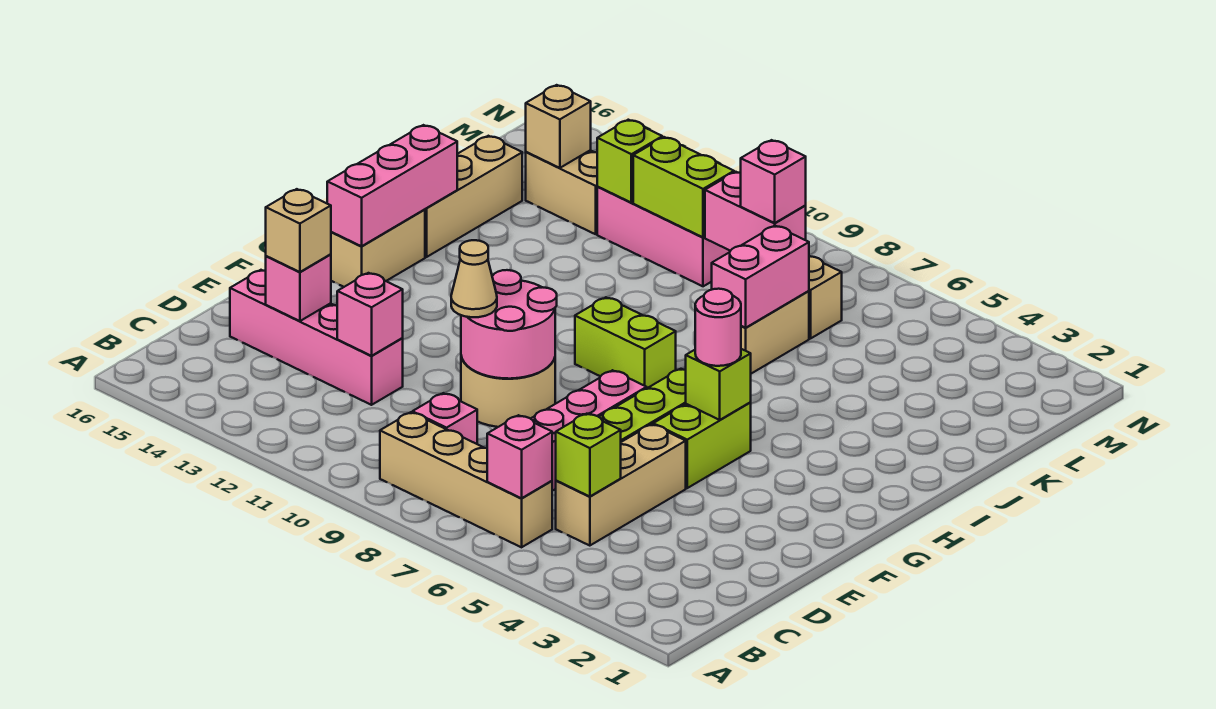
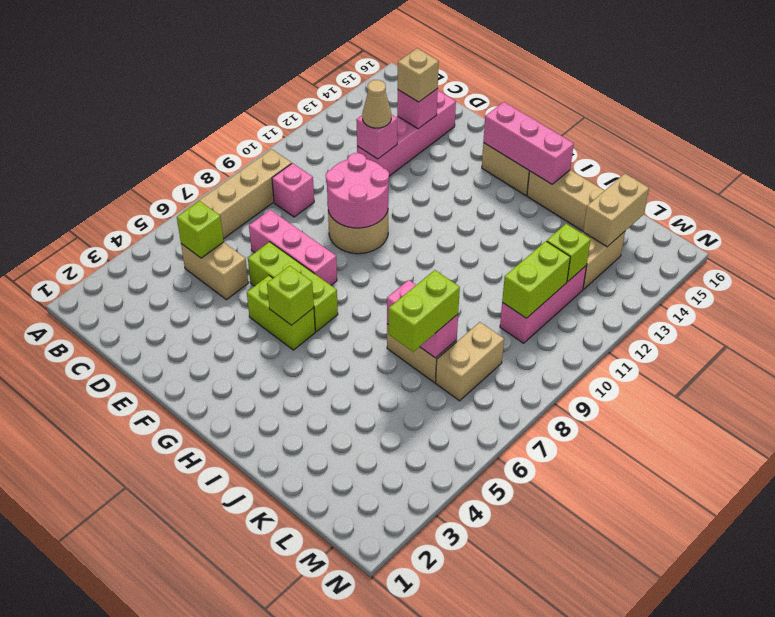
pink 1x1 brick [487,415,552,498] -> none
tan 1x3 brick [556,424,686,546] -> tan 1x2 brick [181,242,248,300]
tan 1x1 cone [451,240,497,317] -> tan 1x1 cone moved to [362,80,391,128]
pink 1x1 round brick [695,289,741,366] -> none
lime 1x2 brick [575,297,676,388] -> lime 1x2 brick moved to [389,270,460,352]
pink 1x2 brick [705,172,806,251] -> none
pink 1x1 brick [741,140,806,223] -> none
tan 1x1 brick [526,85,591,168] -> tan 1x2 brick [583,174,649,247]

